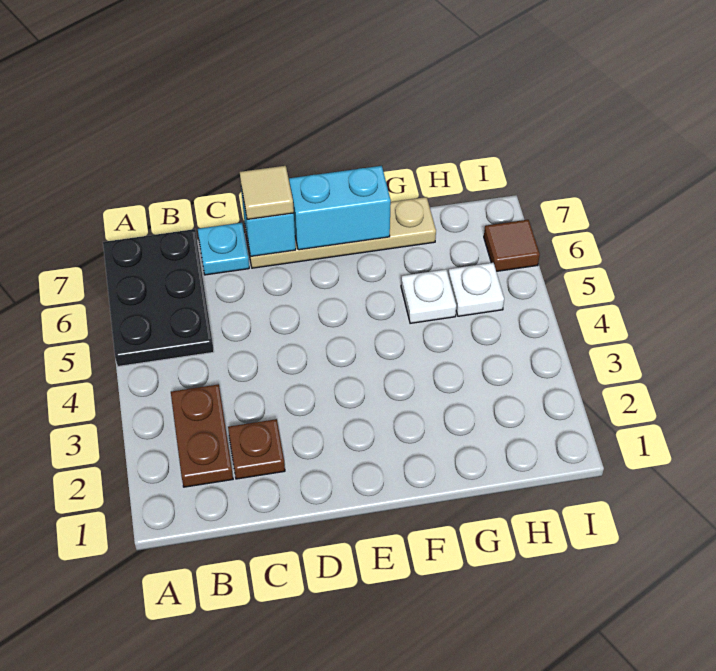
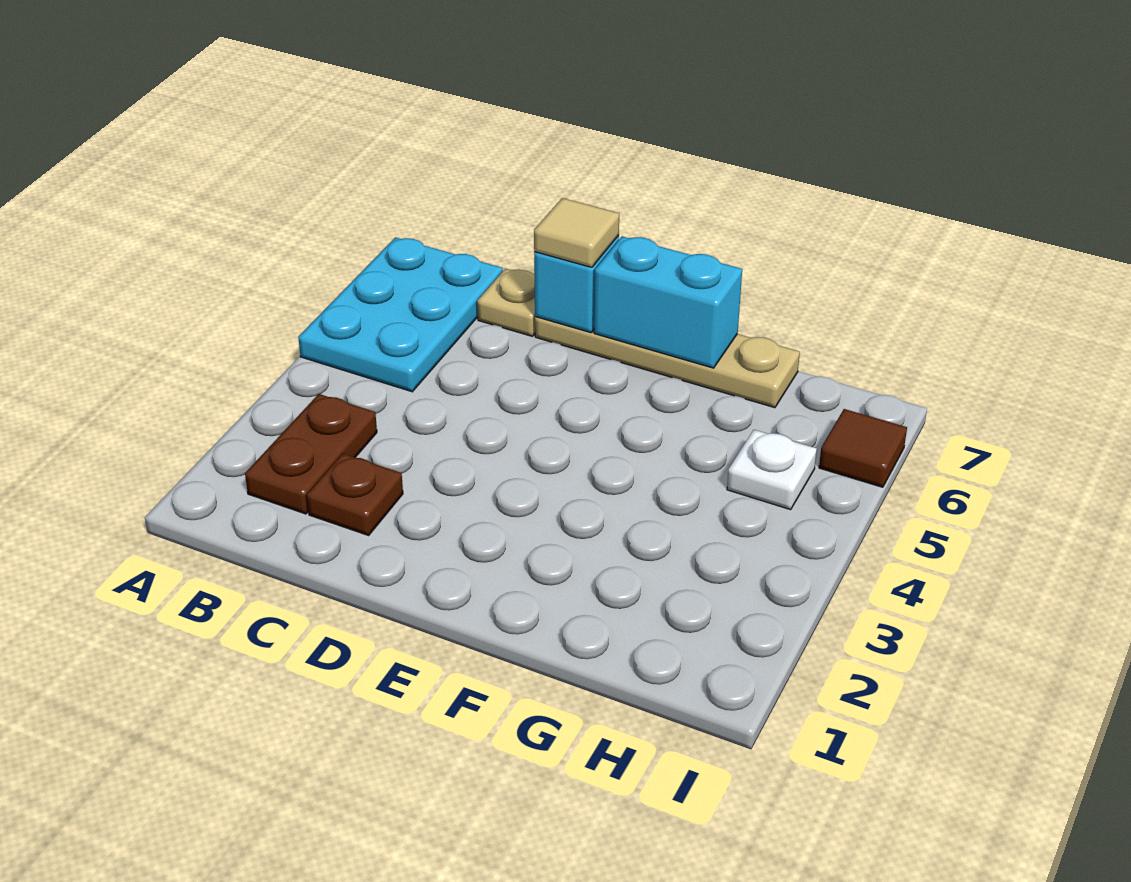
black 2x3 plate [103,229,214,366] -> cyan 2x3 plate [298,237,503,392]
cyan 1x1 plate [198,223,249,275] -> tan 1x1 plate [477,269,535,336]
white 1x1 plate [401,269,456,323] -> none

